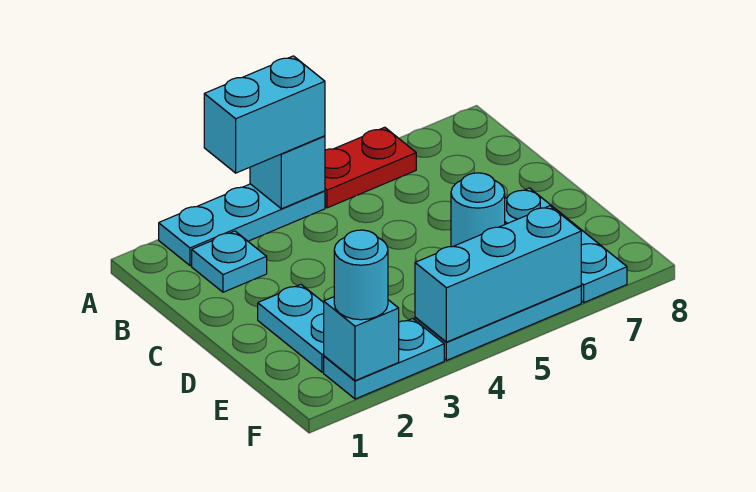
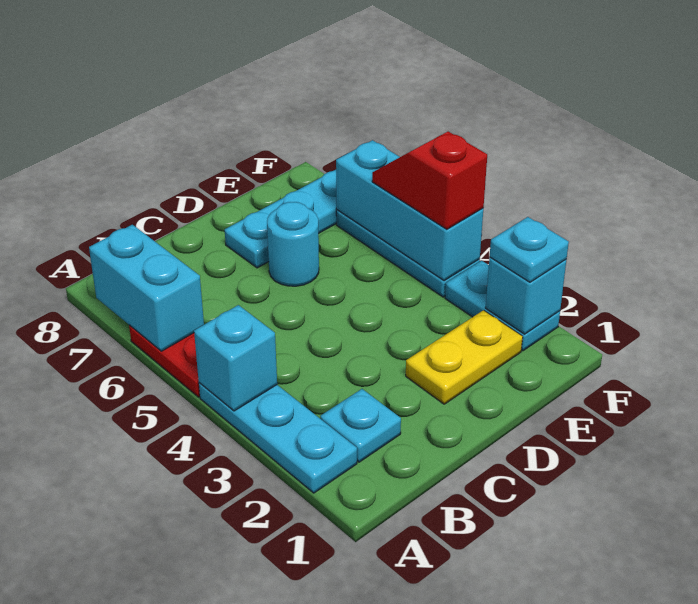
cyan 1x2 brick [204,56,325,173] -> cyan 1x2 brick moved to [89,225,204,351]
cyan 1x2 plate [258,285,324,372] -> yellow 1x2 plate [406,310,523,404]
cyan 1x1 round brick [334,230,388,320] -> cyan 1x1 plate [490,217,569,282]
none -> red 1x2 slope [372,132,487,229]

